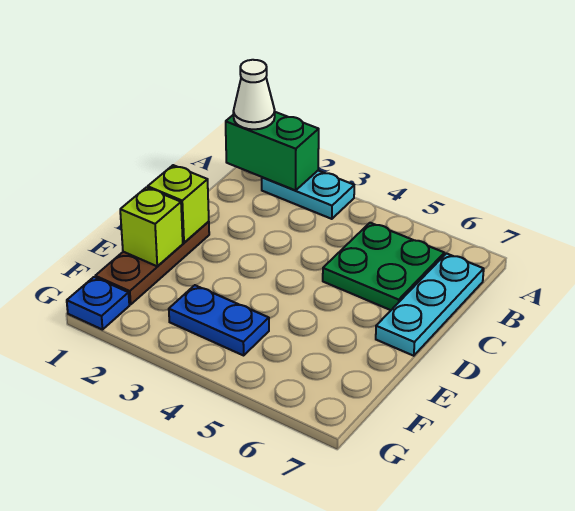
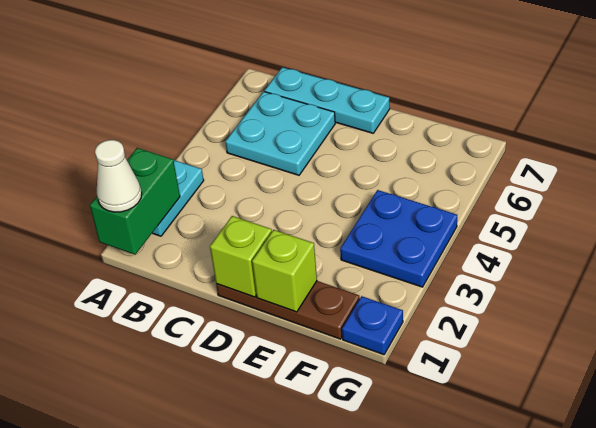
green 2x2 plate [323,223,444,310] -> cyan 2x2 plate [225,92,335,175]
blue 1x2 plate [169,285,269,355] -> blue 2x2 plate [340,190,457,287]

